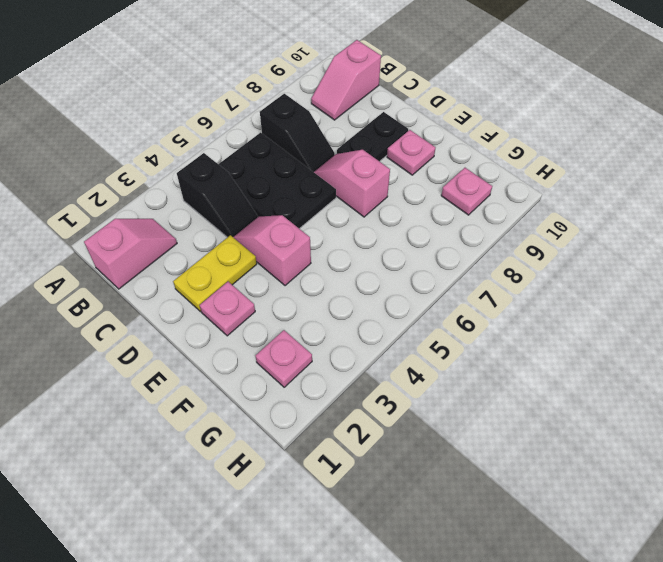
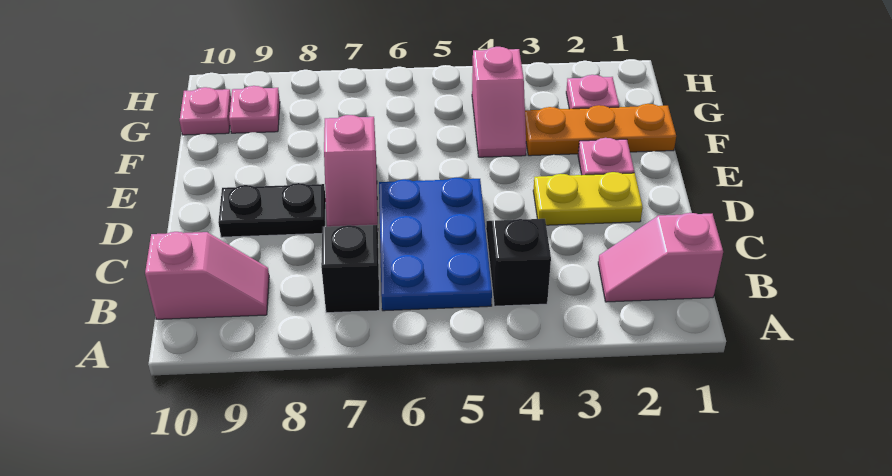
black 2x3 plate [219,133,336,229] -> blue 2x3 plate [379,178,492,311]
pink 1x2 slope [233,215,311,286] -> pink 1x2 slope moved to [472,47,526,157]
pink 1x1 plate [387,130,435,175] -> pink 1x1 plate moved to [180,87,231,135]
none -> orange 1x3 plate [525,104,676,156]

